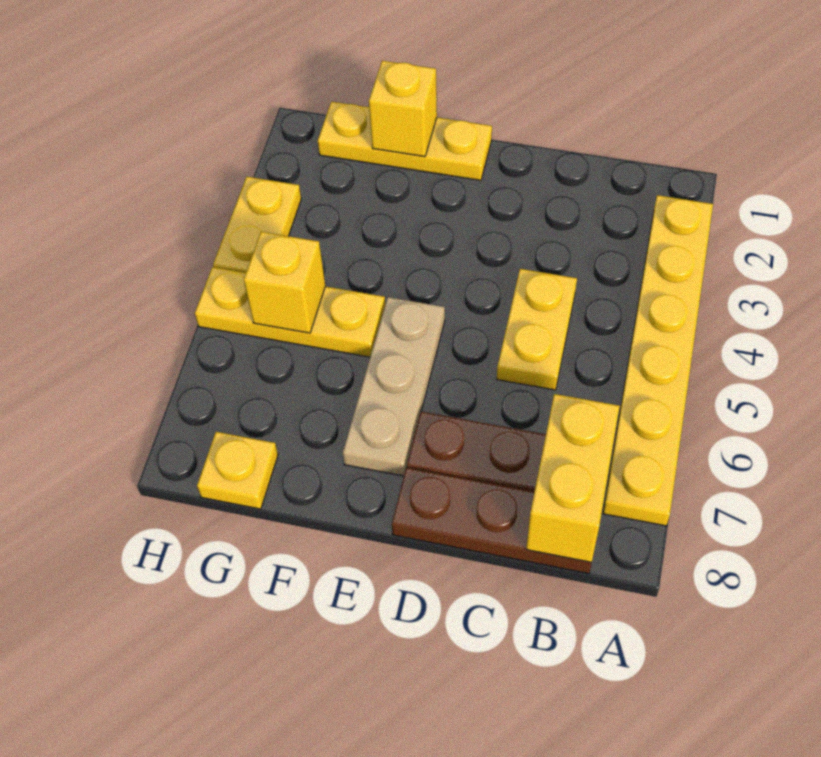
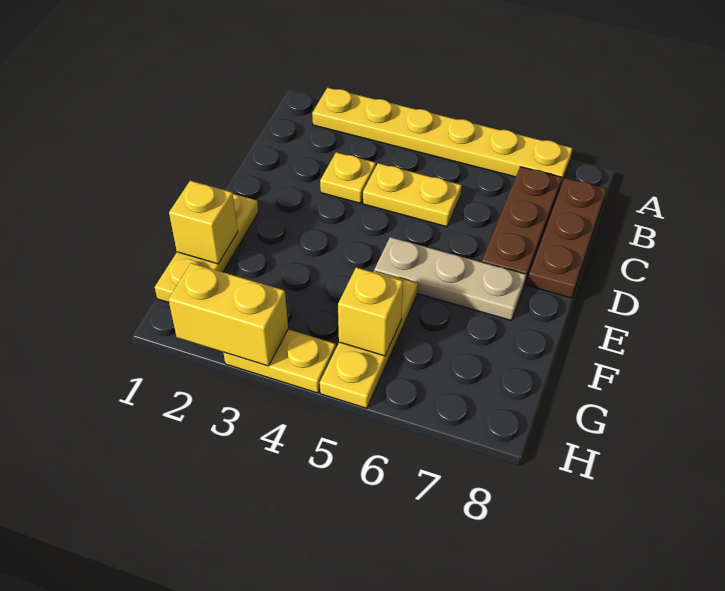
yellow 1x2 brick [526,394,620,562] -> yellow 1x2 brick moved to [168,263,288,366]
yellow 1x1 plate [197,432,278,509] -> yellow 1x1 plate moved to [320,152,376,203]

